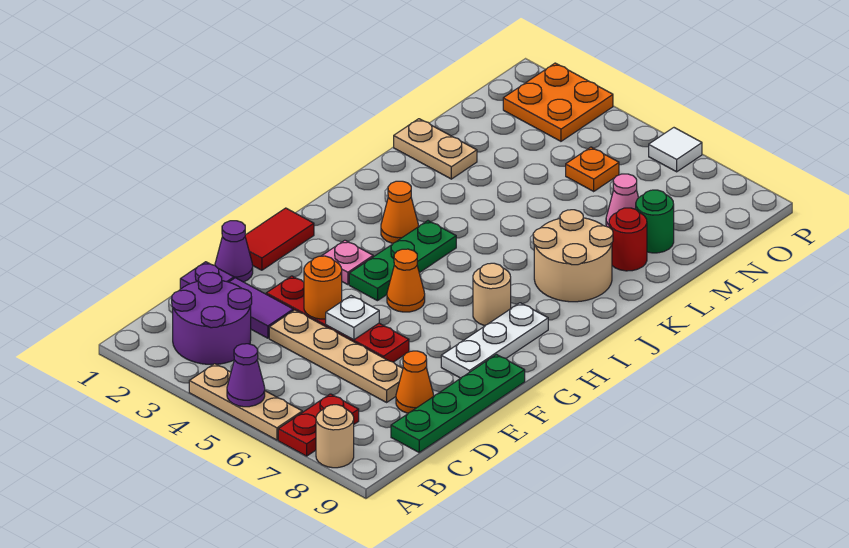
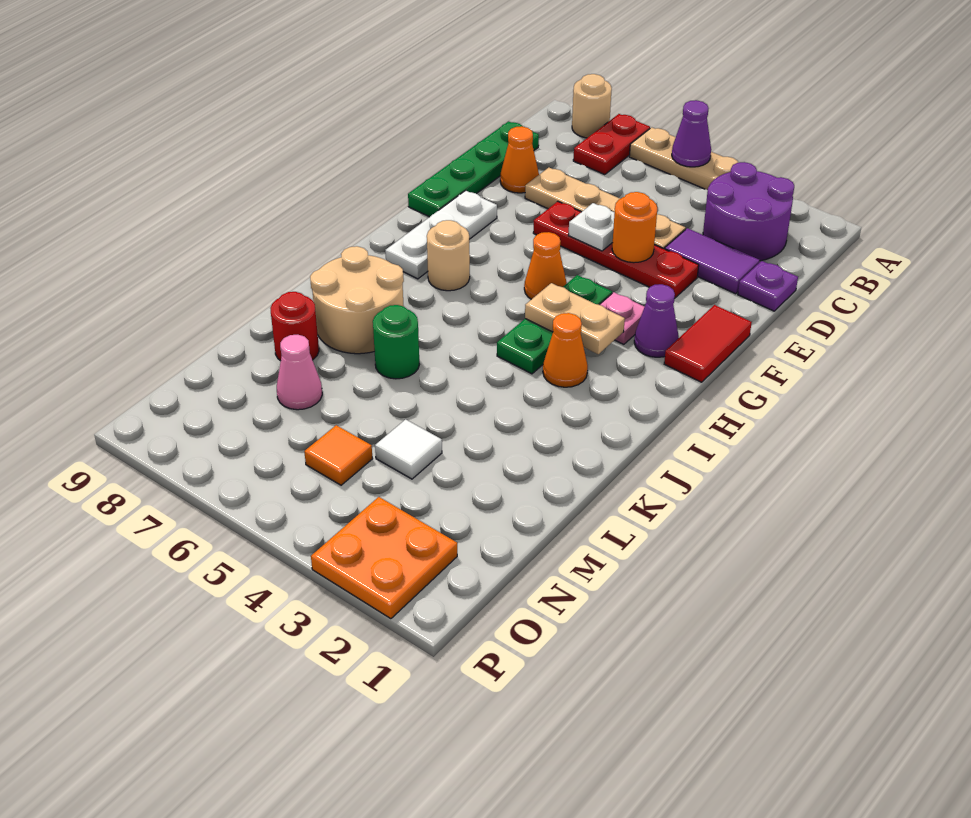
purple 1x1 cone [215,221,253,282] -> purple 1x1 cone moved to [634,284,679,357]
tan 1x2 plate [394,119,477,179] -> tan 1x2 plate moved to [525,283,625,354]
green 1x1 round brick [636,190,674,253] -> green 1x1 round brick moved to [373,305,419,379]
orange 1x1 plate [566,147,619,191] -> orange 1x1 tile [304,425,373,485]
white 1x1 tile [649,128,702,172] -> white 1x1 tile moved to [375,419,442,479]

